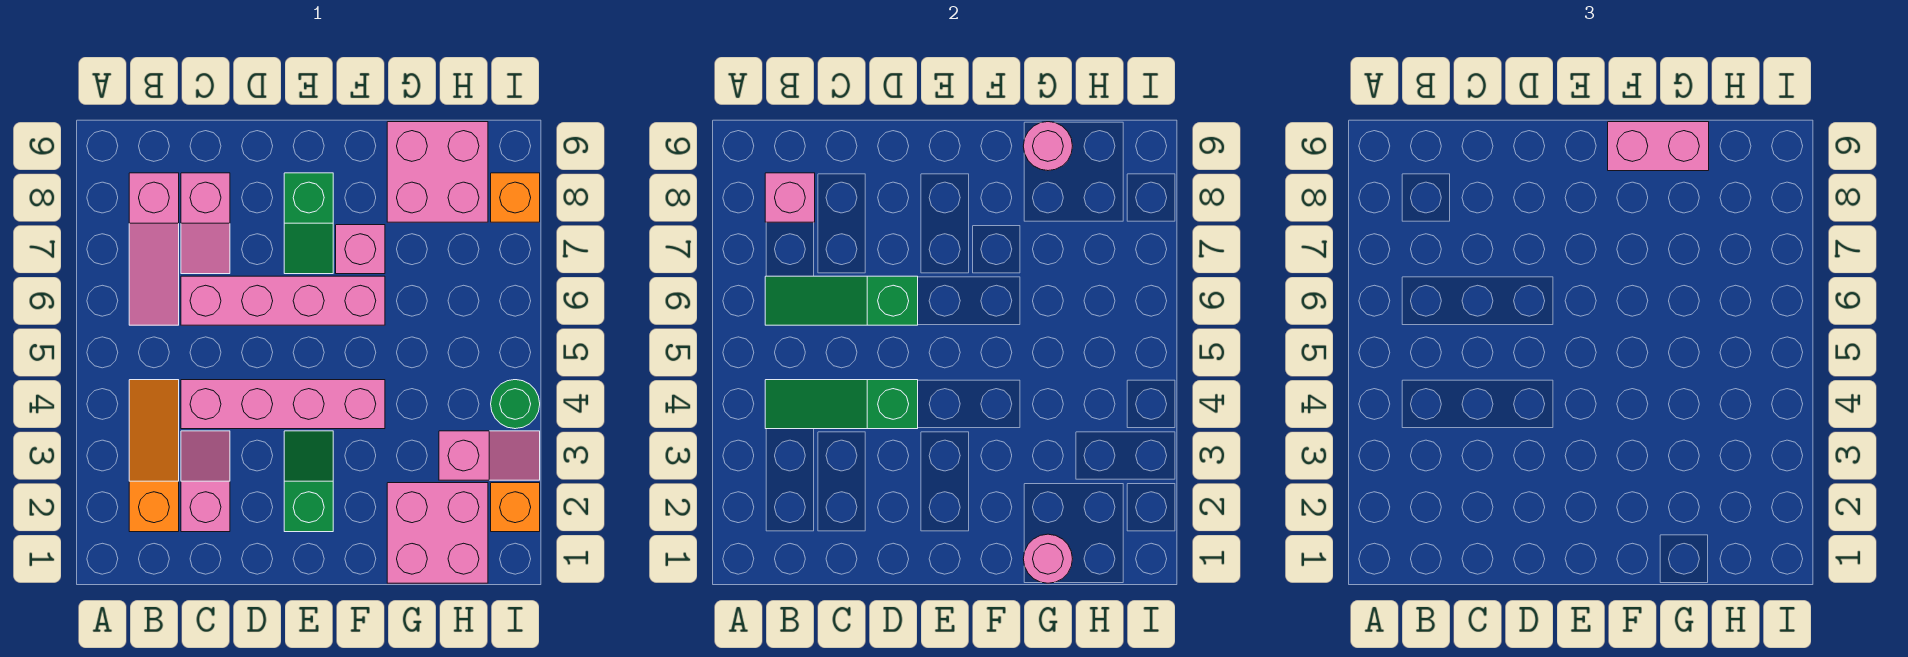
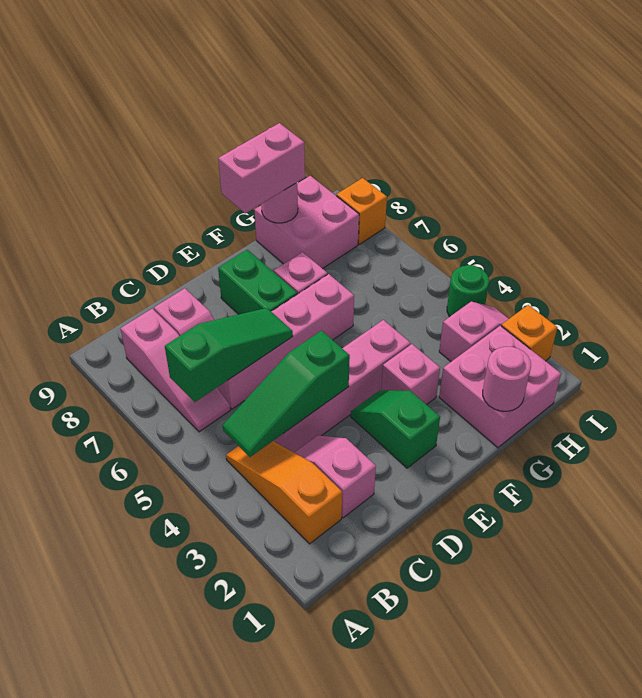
green 1x3 slope [765,276,918,325] -> green 1x3 slope turned to [165,308,293,402]
pink 1x1 brick [765,173,815,222] -> pink 1x1 brick moved to [381,344,440,405]
green 1x2 slope [284,173,333,274] -> green 1x2 brick [218,250,297,314]

